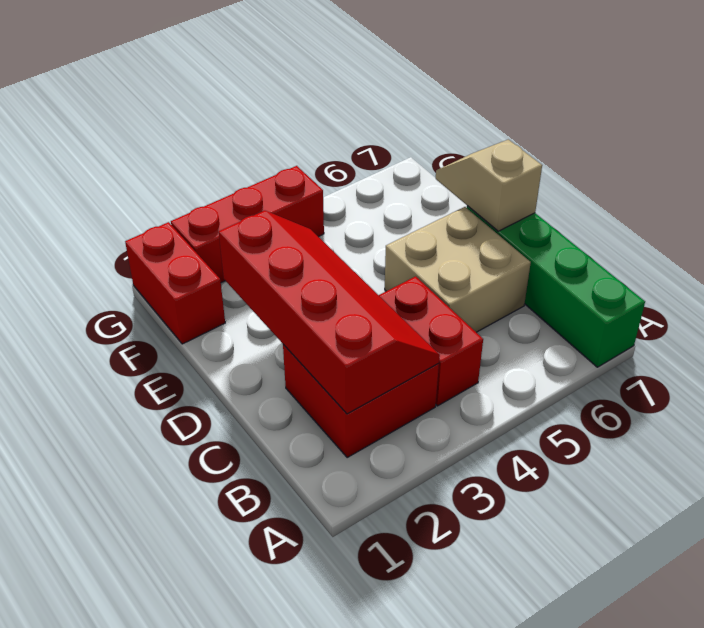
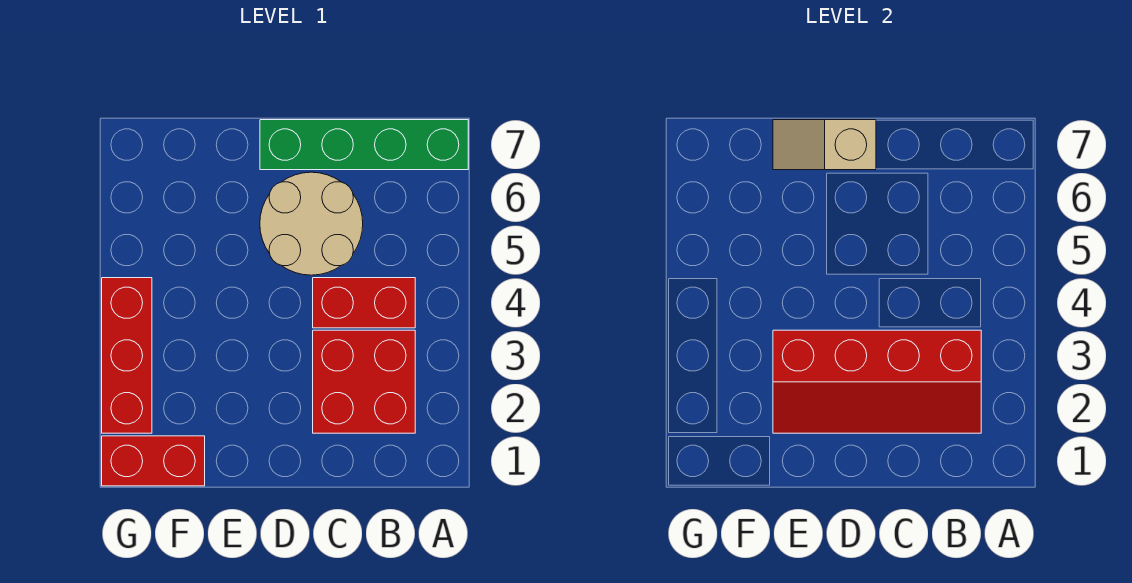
red 2x4 slope [219,211,440,414] -> red 2x4 slope turned to [773,330,981,433]
tan 2x2 brick [385,207,531,332] -> tan 2x2 round brick [260,172,363,275]

